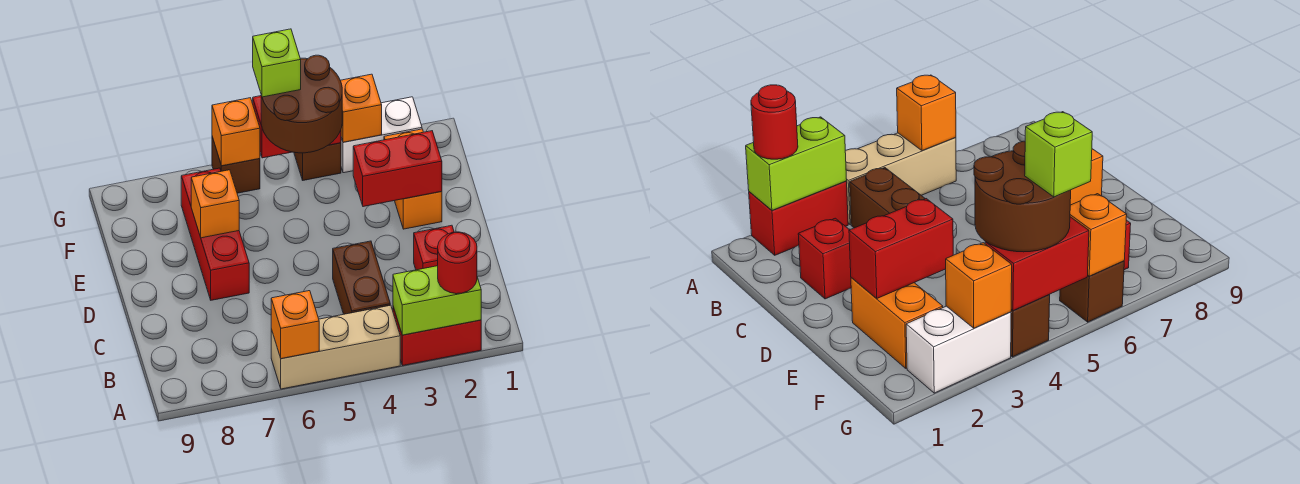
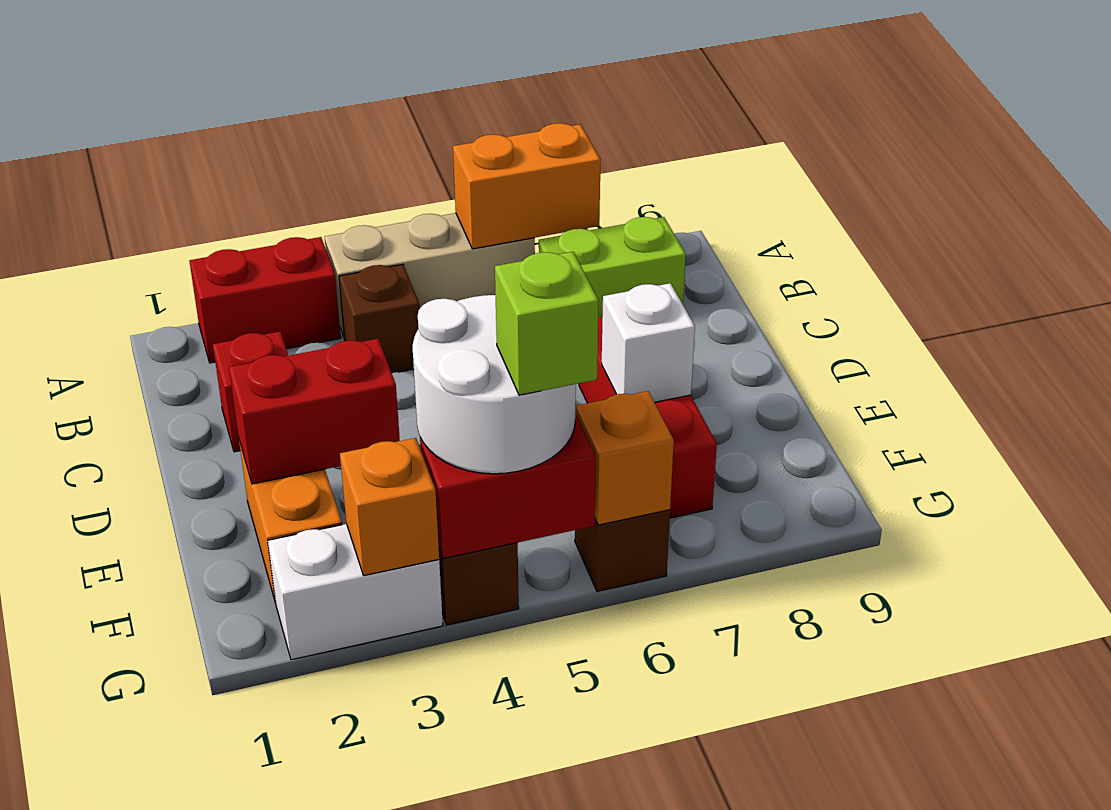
lime 1x2 brick [393,266,481,335] -> lime 1x2 brick moved to [539,217,686,318]
red 1x1 round brick [438,232,477,294] -> none
orange 1x1 brick [271,291,319,359] -> orange 1x2 brick [453,123,601,249]
brown 1x2 brick [333,241,390,314] -> brown 1x1 brick [339,264,420,373]
orange 1x1 brick [191,170,239,238] -> white 1x1 brick [602,283,695,402]
brown 2x2 round brick [261,55,342,153] -> white 2x2 round brick [413,295,576,474]

